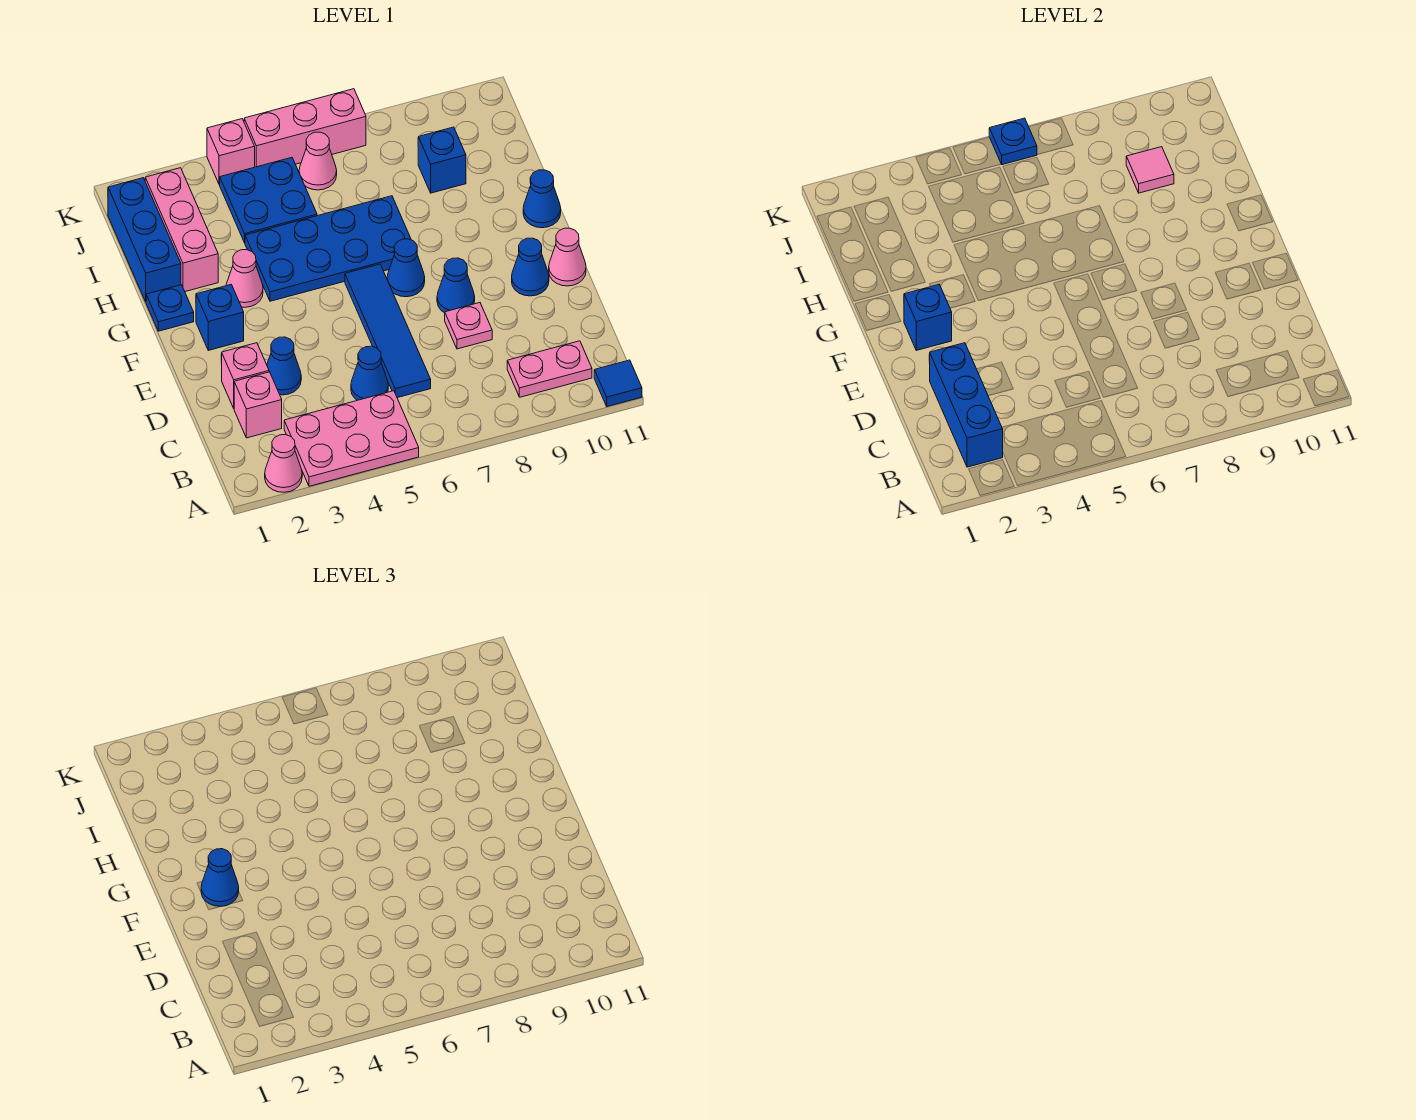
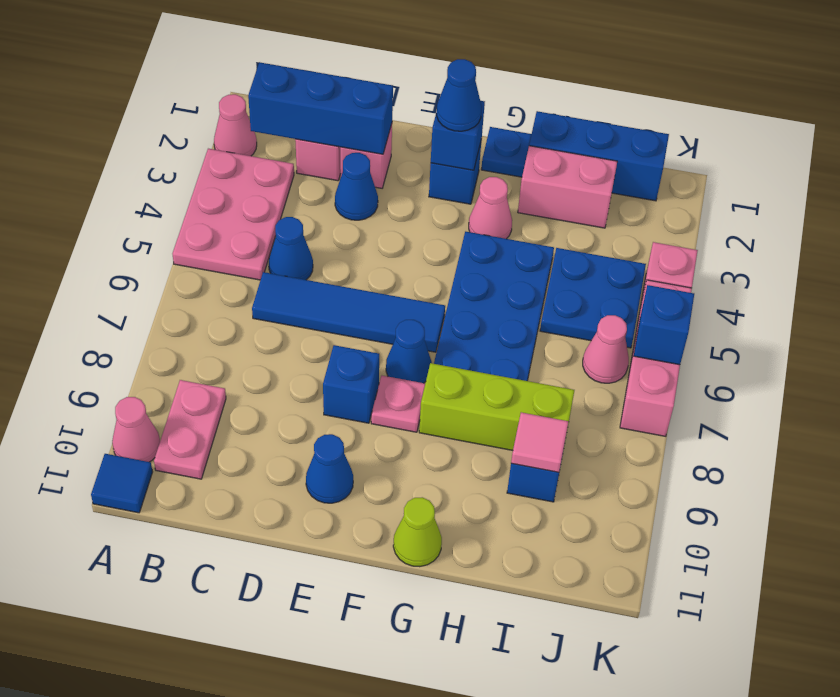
pink 1x1 plate [445,303,492,349] -> pink 1x1 plate moved to [371,376,425,432]
blue 1x1 cone [437,258,475,313] -> blue 1x1 brick [323,345,379,423]
pink 1x1 cone [549,228,586,286] -> pink 1x1 cone moved to [112,397,160,462]
none -> lime 1x3 brick [419,363,574,450]
blue 1x1 cone [523,170,561,228] -> lime 1x1 cone [393,497,442,567]
pink 1x3 brick [145,168,218,292] -> pink 1x2 brick [518,146,617,228]
blue 1x1 plate [989,118,1037,165] -> blue 1x1 brick [634,285,694,365]

